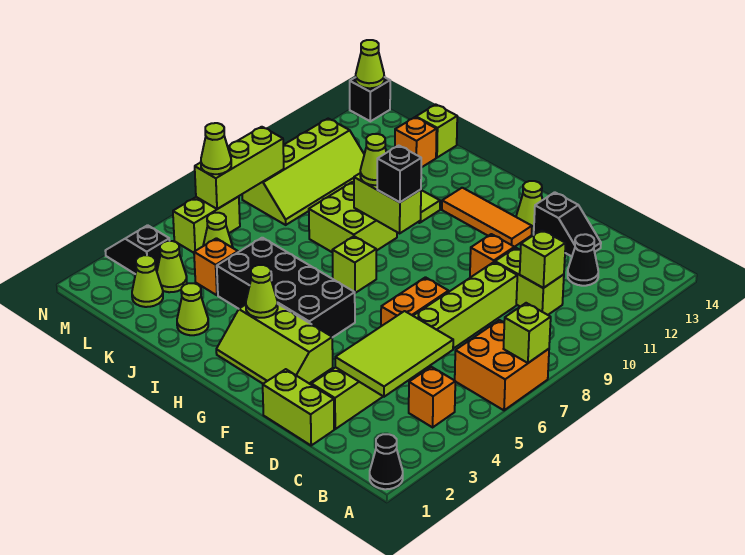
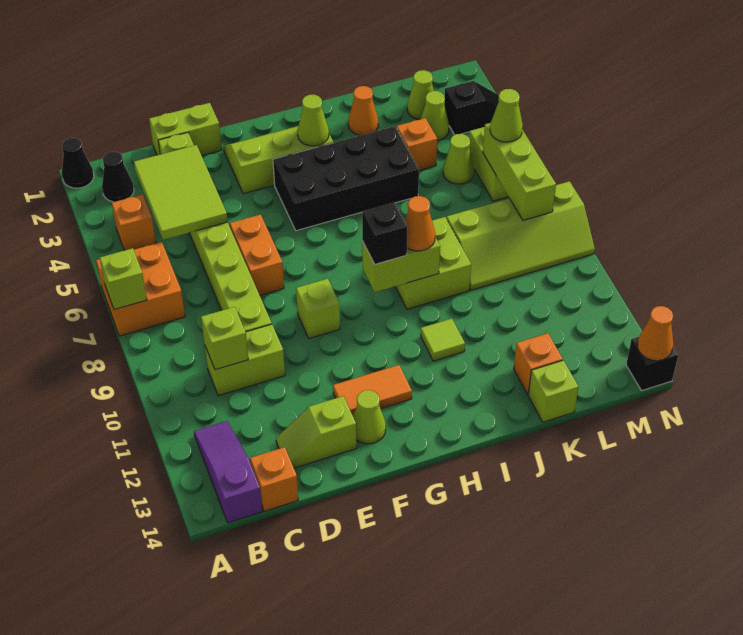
none -> purple 1x3 slope [194,421,262,523]
black 1x1 cone [568,234,598,286] -> black 1x1 cone moved to [102,152,134,202]
black 1x2 slope [534,192,601,256] -> lime 1x2 slope [276,396,356,468]
orange 1x1 brick [470,234,514,278] -> orange 1x1 brick moved to [250,447,298,511]
orange 1x3 tile [442,188,532,247] -> orange 1x2 tile [333,365,412,416]
lime 1x1 brick [332,236,376,293] -> lime 1x1 brick moved to [296,279,340,338]
lime 1x1 cone [360,134,386,185] -> orange 1x1 cone [405,196,435,251]
lime 1x1 cone [177,283,208,335] -> orange 1x1 cone [348,86,378,135]
lime 2x4 slope [242,119,364,225] -> lime 2x4 slope turned to [447,181,595,290]
lime 1x1 cone [356,40,384,88] -> orange 1x1 cone [638,306,673,361]

